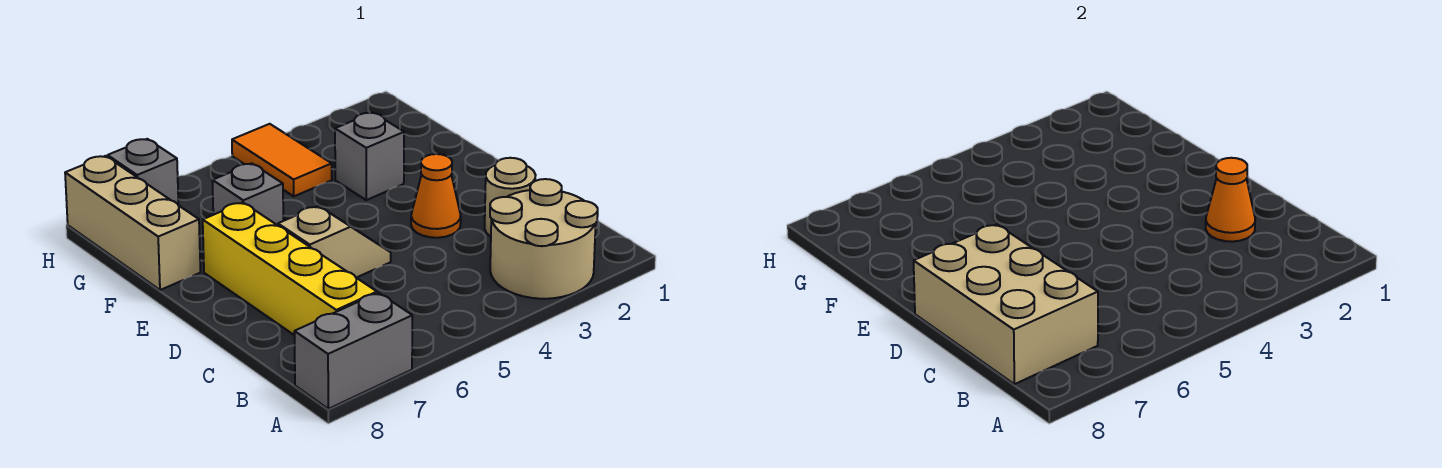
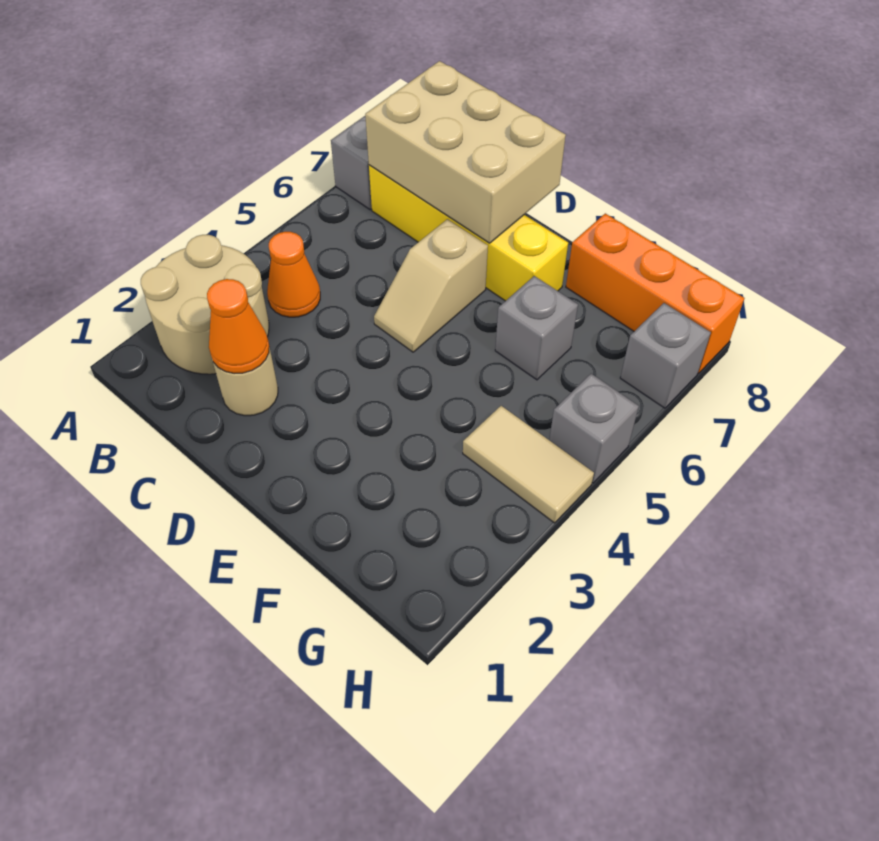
orange 1x1 cone [411,154,461,238] -> orange 1x1 cone moved to [267,232,320,317]
grey 1x1 brick [335,113,404,200] -> grey 1x1 brick moved to [549,374,639,483]
tan 1x3 brick [65,156,200,290] -> orange 1x3 brick [566,213,744,373]
orange 1x2 tile [232,124,332,196] -> tan 1x2 tile [463,406,594,523]

